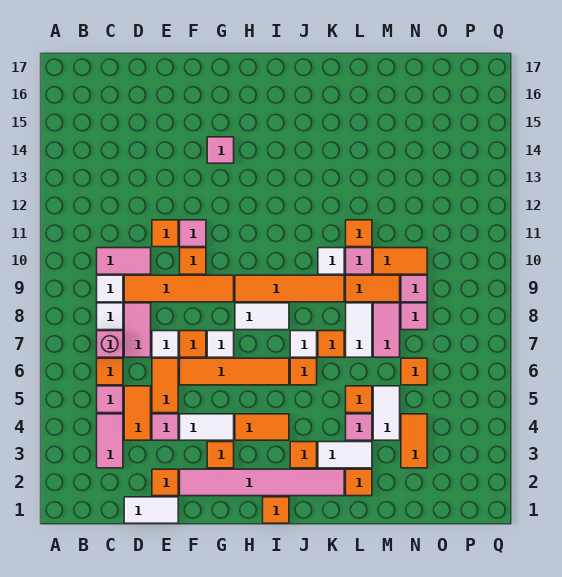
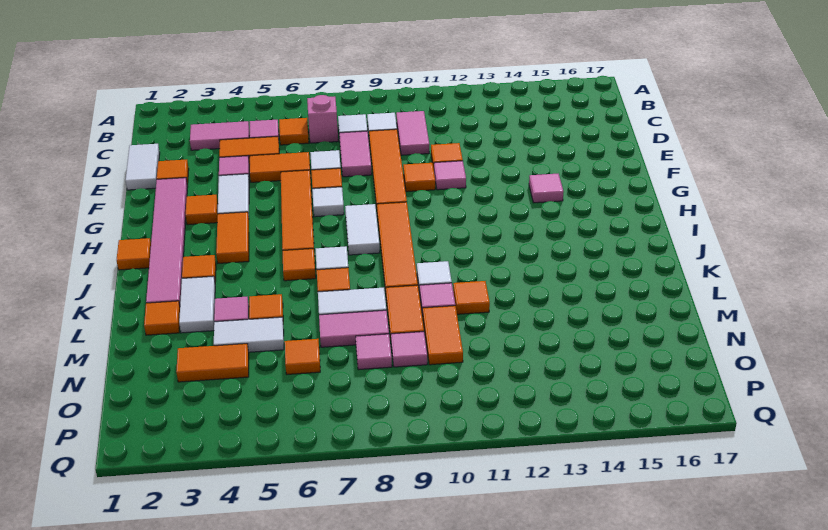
pink 1x2 tile [124,303,151,357] -> pink 1x2 tile turned to [339,131,372,177]

